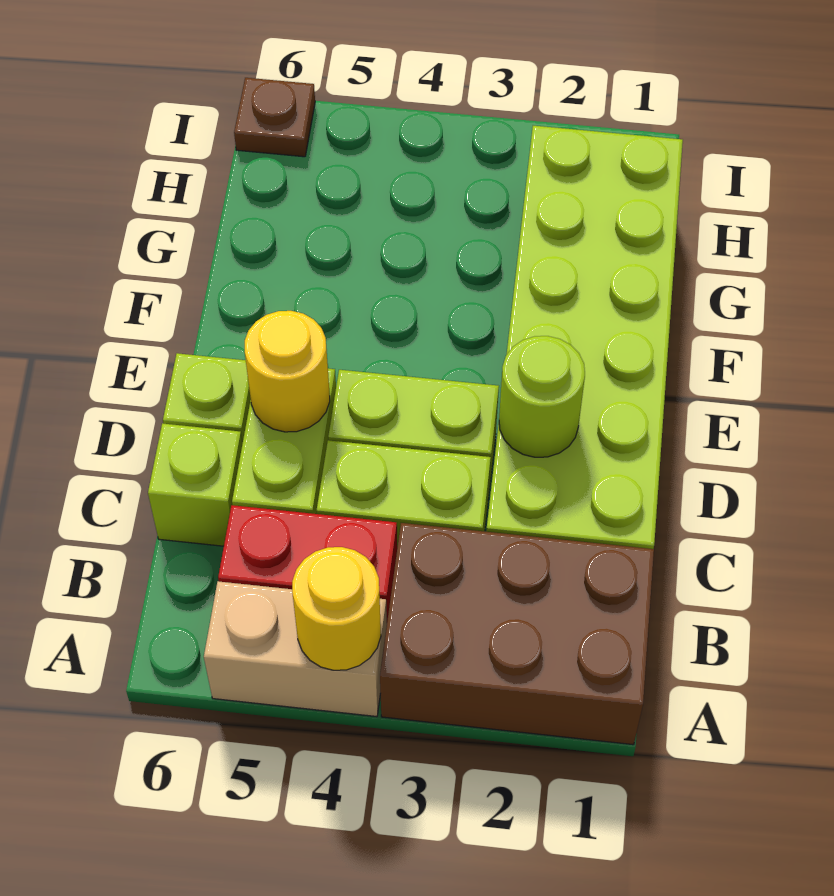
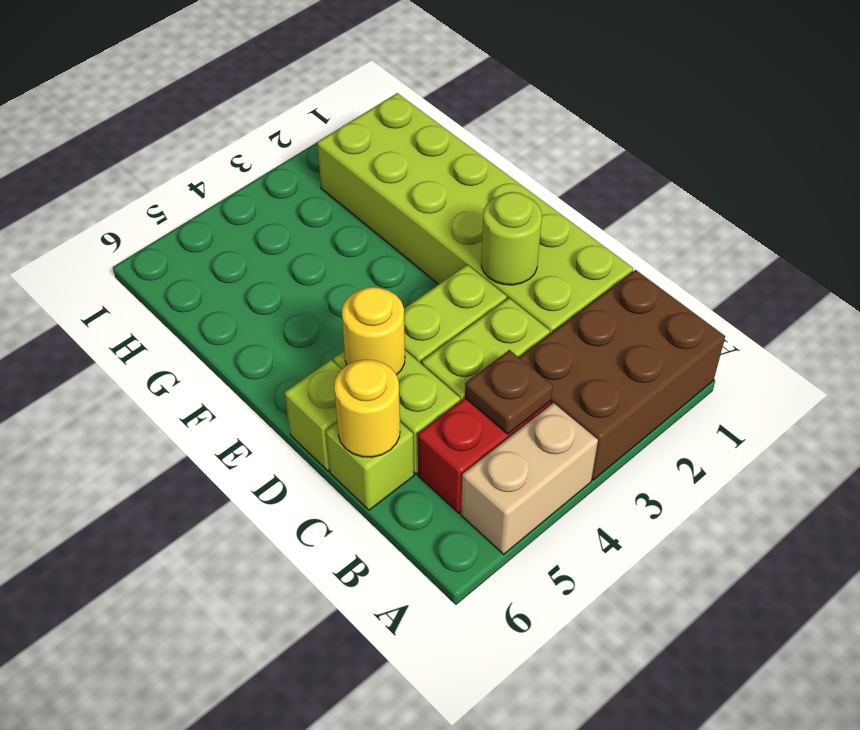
yellow 1x1 round brick [292,547,381,670] -> yellow 1x1 round brick moved to [334,360,400,457]
brown 1x1 plate [234,78,315,157] -> brown 1x1 plate moved to [465,350,553,434]

